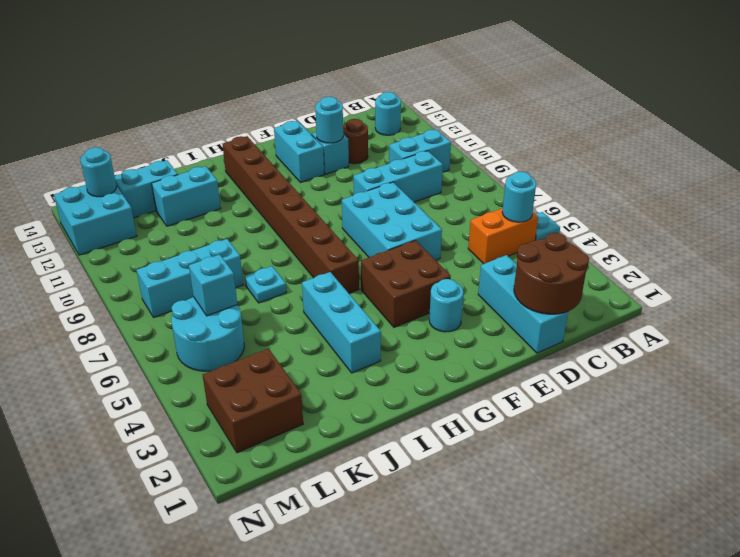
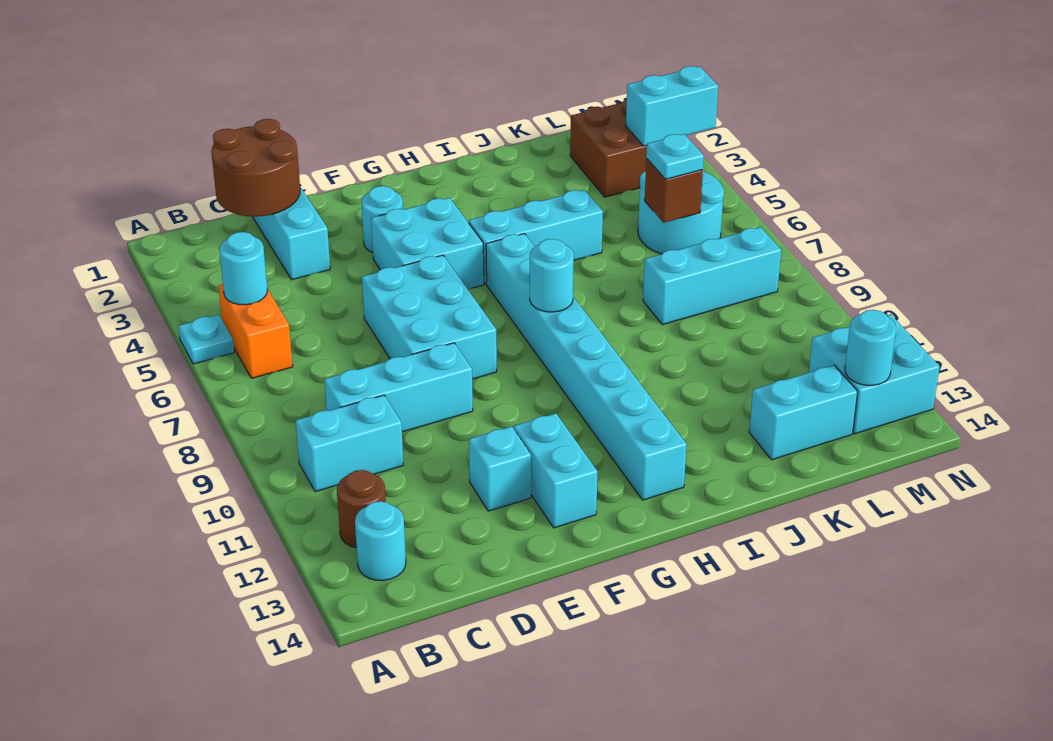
orange 1x2 brick [468,208,538,264] -> orange 1x2 brick turned to [218,284,293,378]
brown 1x1 round brick [343,119,368,164] -> brown 1x1 round brick moved to [337,470,386,548]
cyan 1x1 round brick [315,97,343,143] -> cyan 1x1 round brick moved to [530,239,574,312]
brown 2x2 brick [361,240,451,327] -> cyan 2x2 brick [371,198,484,289]
brown 1x8 brick [222,136,359,293] -> cyan 1x8 brick [486,233,687,500]
cyan 1x3 brick [302,272,381,373] -> cyan 1x3 brick turned to [469,190,603,284]
cyan 1x1 plate [244,266,287,303] -> cyan 1x1 plate moved to [646,134,704,179]
cyan 1x2 brick [152,166,221,226] -> cyan 1x2 brick moved to [626,66,718,146]
cyan 1x1 brick [189,255,237,316] -> brown 1x1 brick [645,159,703,223]

